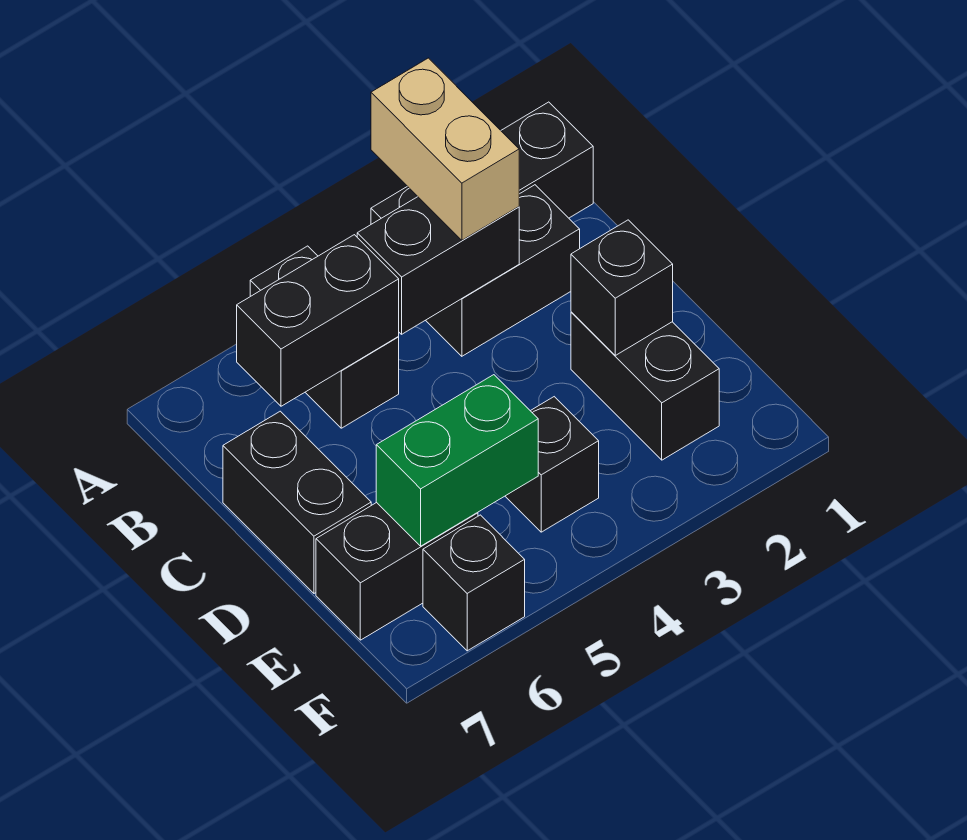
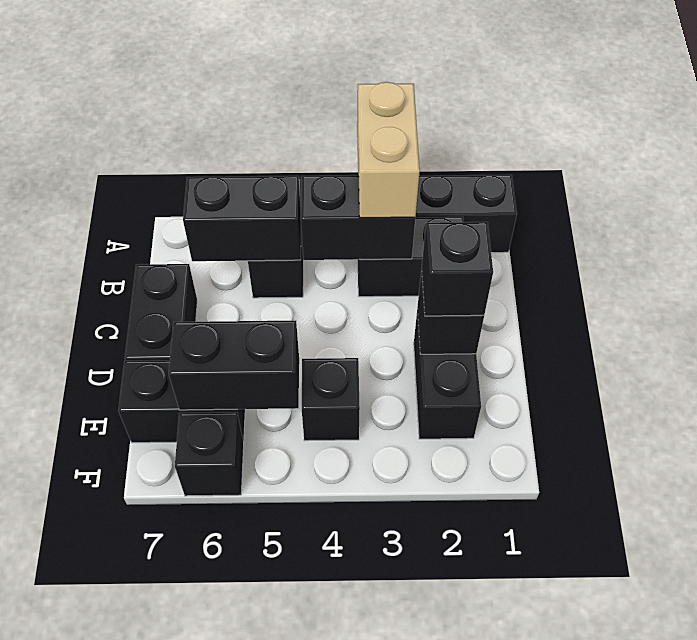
none -> black 1x1 brick [422,222,493,316]
green 1x2 brick [376,375,538,546] -> black 1x2 brick [169,320,299,410]

